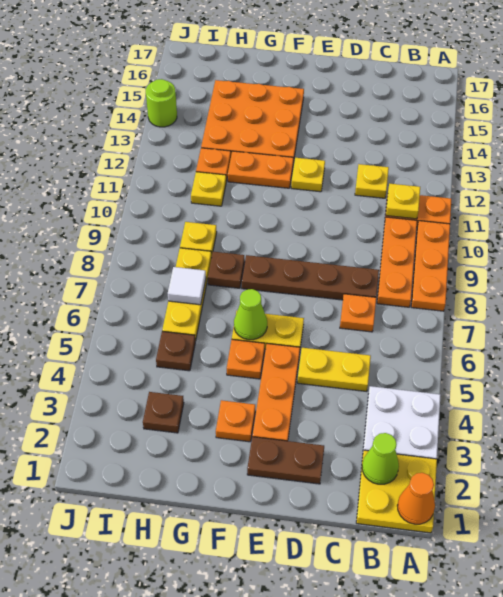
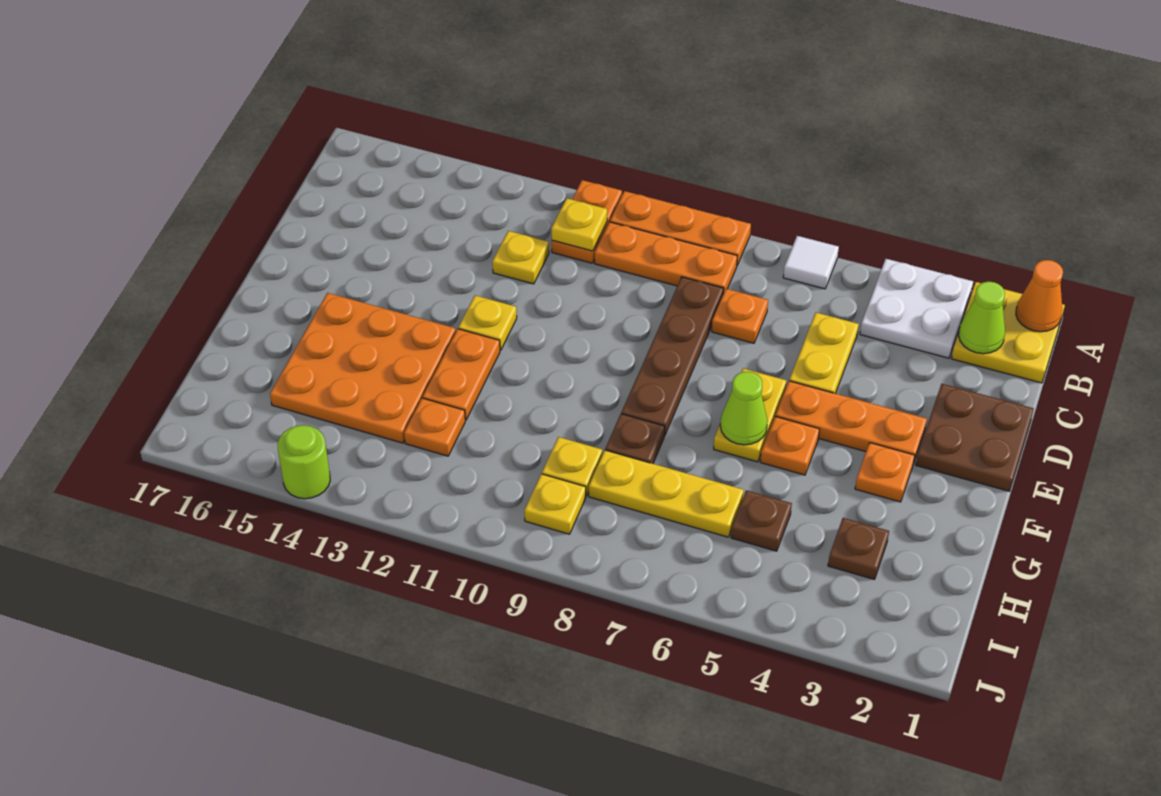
brown 1x2 plate [247,437,324,484] -> brown 2x2 plate [916,384,1034,491]
white 1x1 tile [168,267,206,305] -> white 1x1 tile moved to [783,236,839,289]
yellow 1x1 plate [191,172,226,206] -> yellow 1x1 plate moved to [524,474,586,534]

